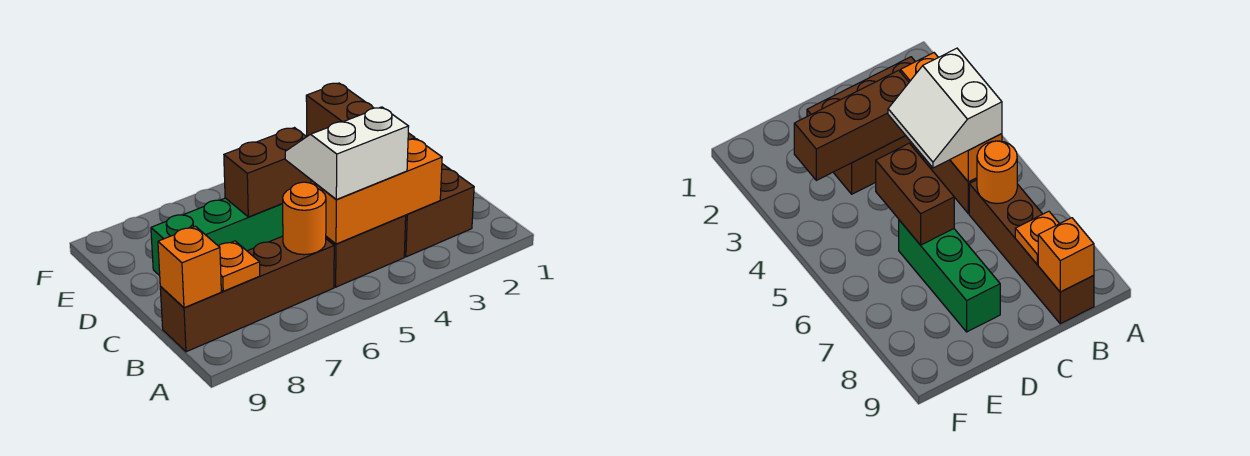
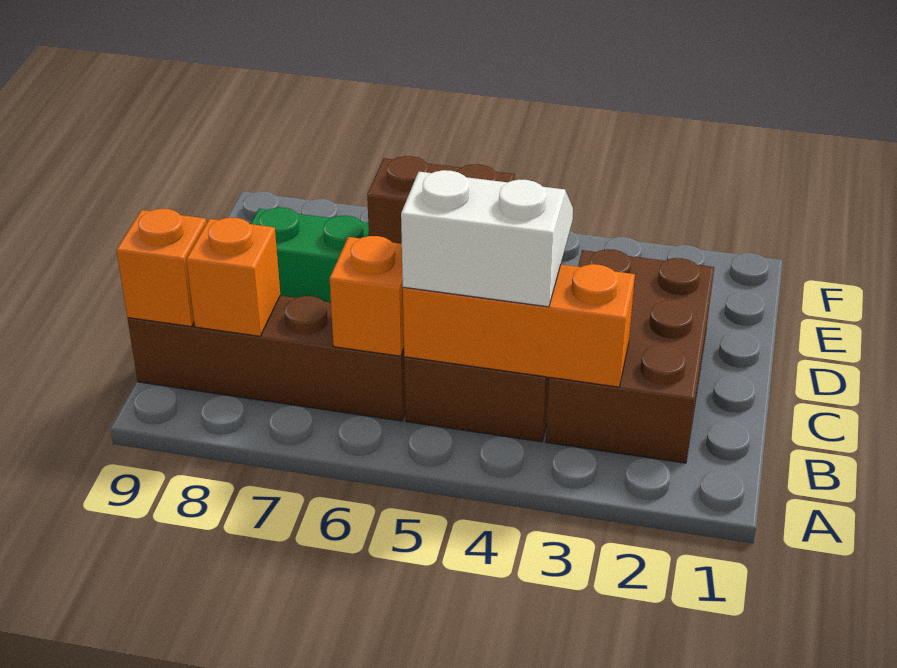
orange 1x1 round brick [283,182,326,255] -> orange 1x1 brick [330,236,404,356]
orange 1x1 plate [219,241,260,291] -> orange 1x1 brick [186,218,280,336]
brown 1x3 brick [306,83,415,140] -> none

